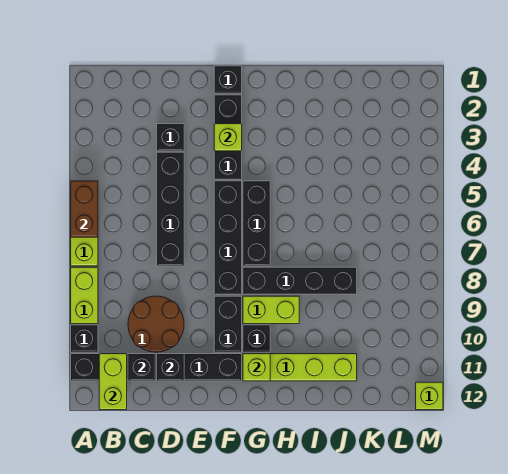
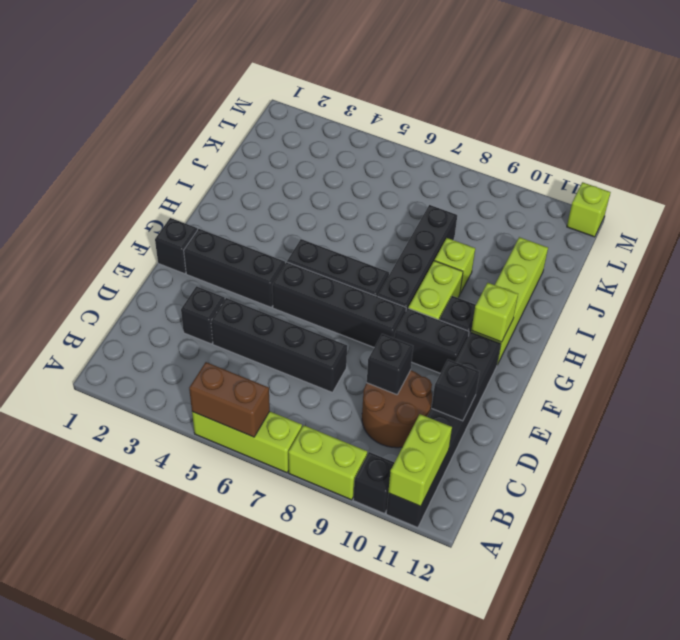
lime 1x2 brick [99,354,127,410] -> lime 1x2 brick turned to [388,414,452,506]
black 1x1 brick [128,354,155,381] -> black 1x1 brick moved to [367,334,413,395]
lime 1x1 brick [214,124,242,151] -> lime 1x1 brick moved to [435,238,475,293]

